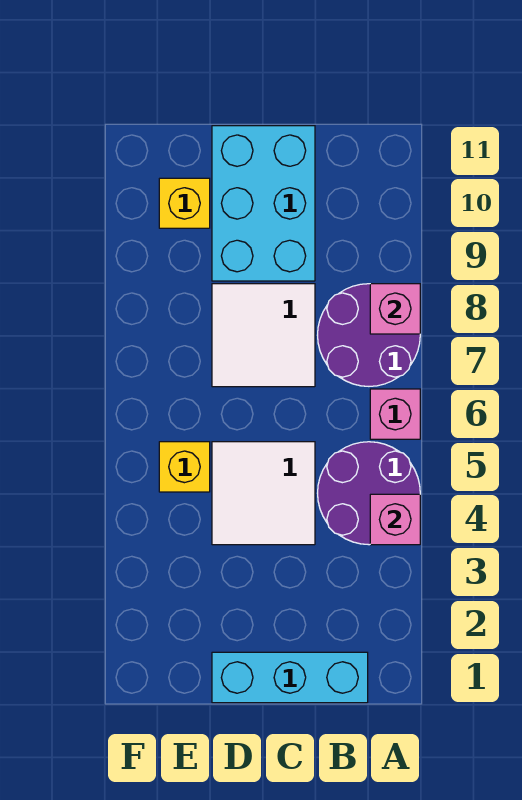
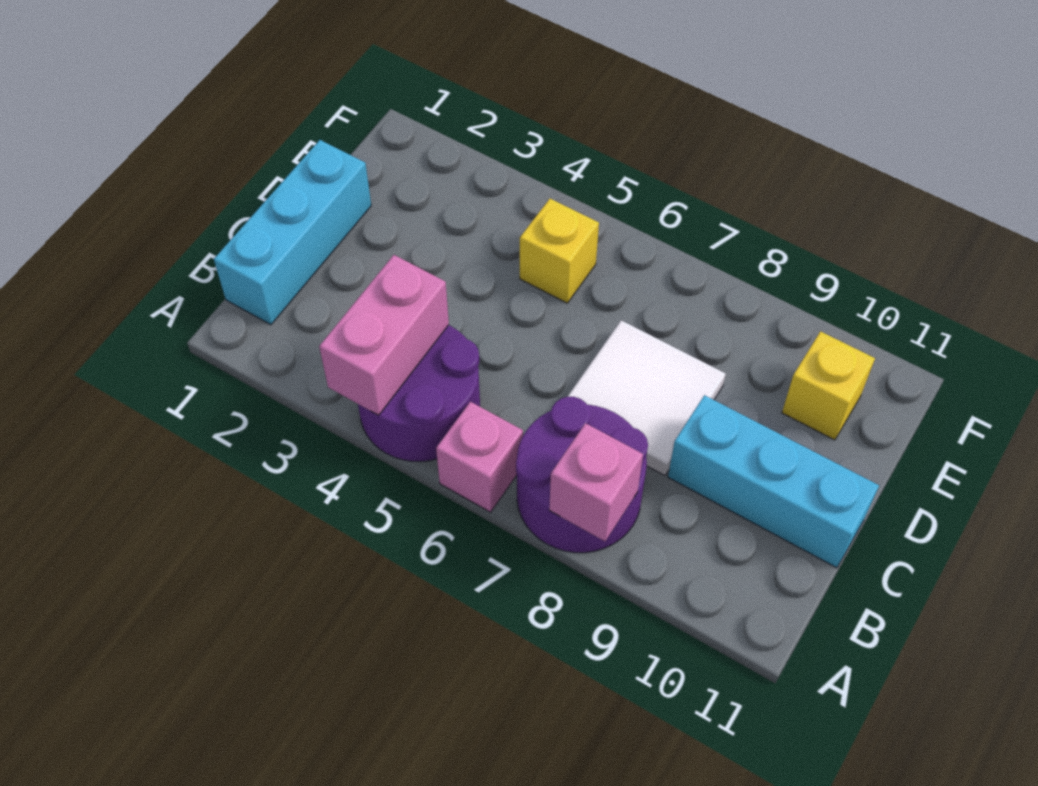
pink 1x1 brick [370,494,420,545] -> pink 1x2 brick [319,255,449,415]
white 2x2 tile [212,442,315,545] -> none
cyan 2x3 brick [212,126,315,281] -> cyan 1x3 brick [668,395,879,568]

